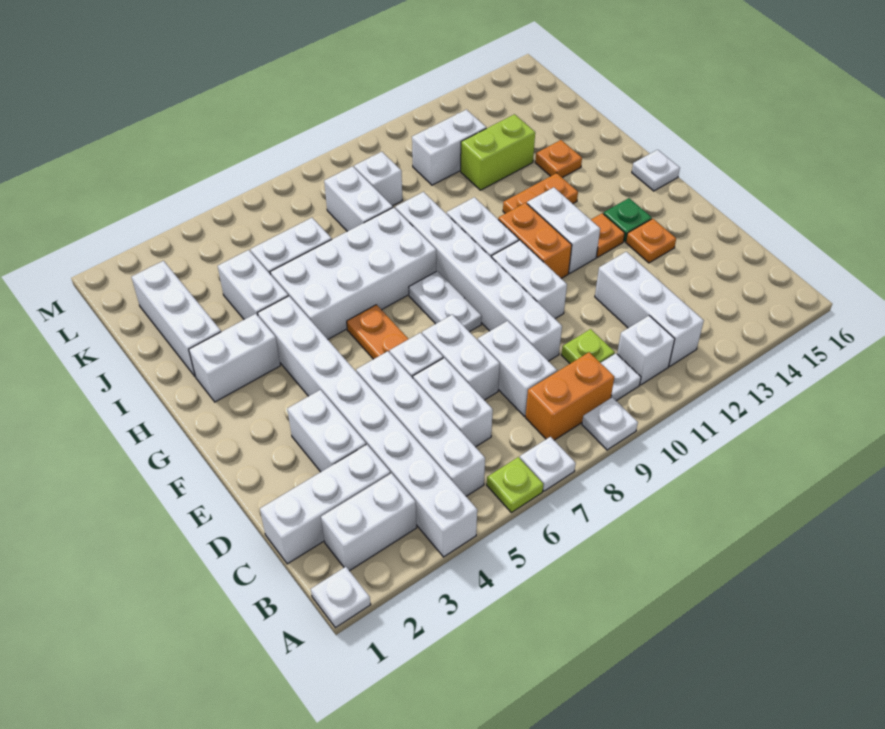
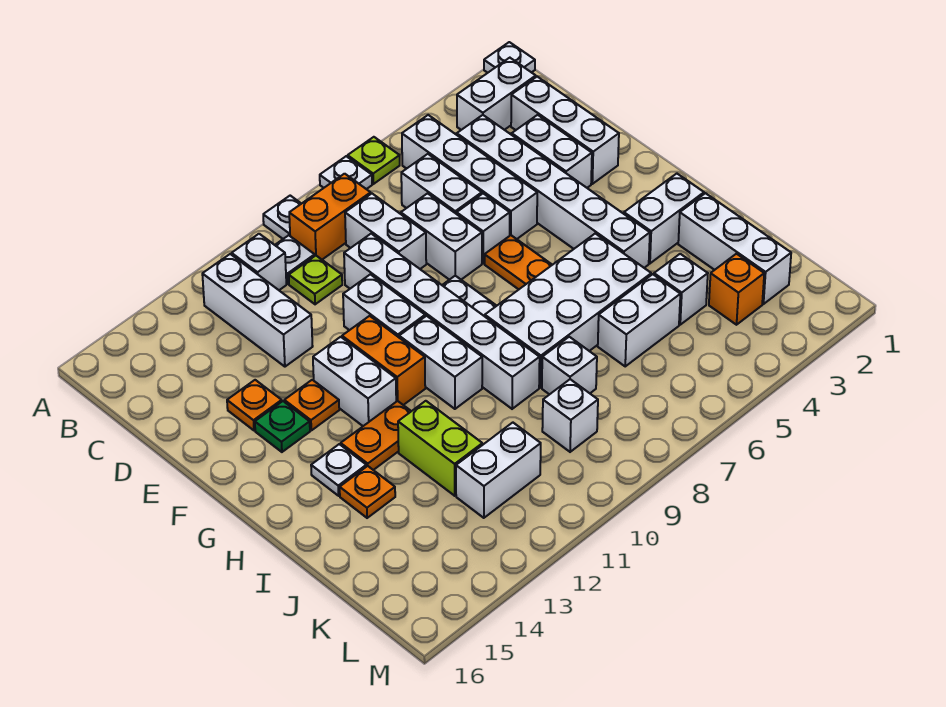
white 1x8 brick [258,296,477,557] -> white 1x6 brick [457,115,650,268]
white 1x3 brick [260,445,391,564] -> white 1x3 brick turned to [511,77,619,184]
white 1x1 plate [632,150,680,191] -> white 1x1 plate moved to [311,444,366,496]
white 1x2 brick [218,250,288,320] -> white 1x1 brick [654,254,708,325]
white 1x2 brick [324,166,393,231] -> white 1x1 brick [542,337,597,395]
lime 1x2 brick [461,114,535,190] -> lime 1x2 brick turned to [398,401,482,496]
none -> orange 1x1 brick [709,254,764,325]

